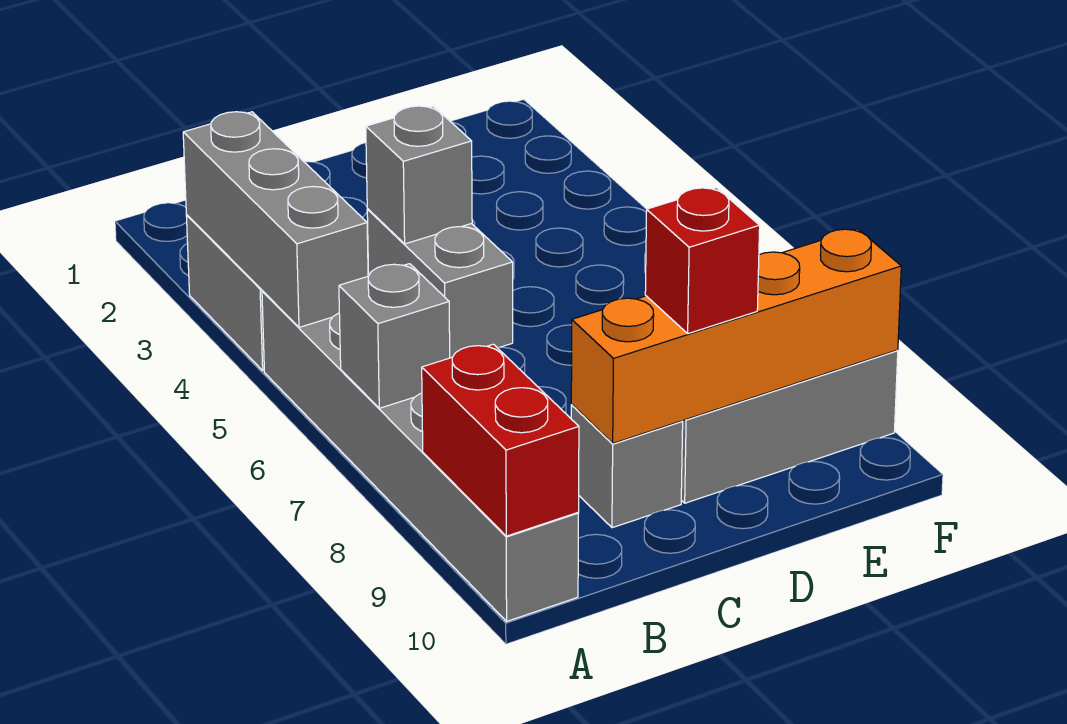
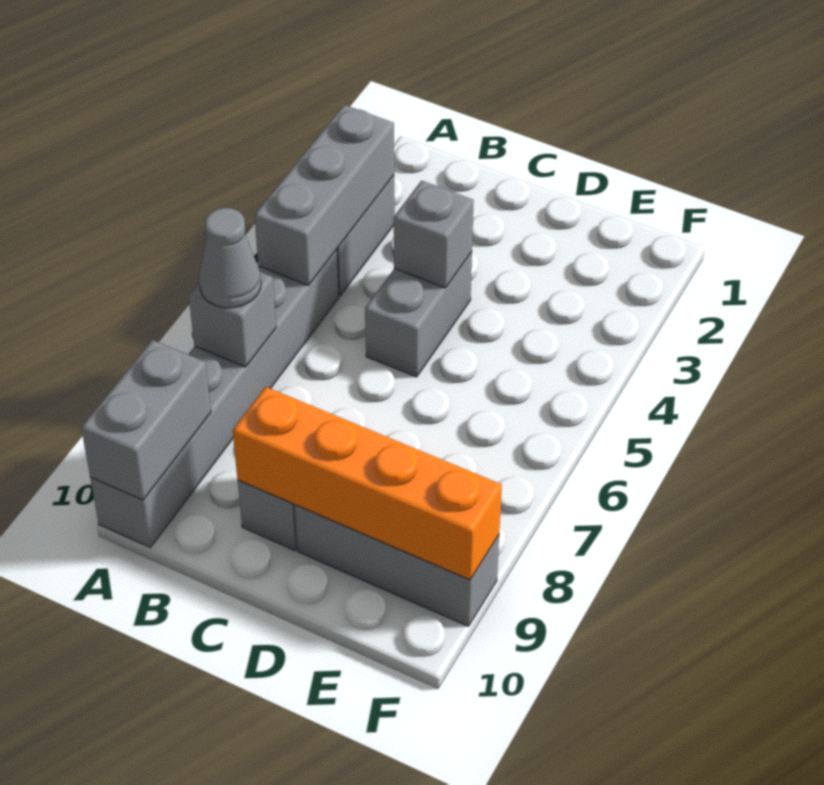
none -> grey 1x1 cone [199,208,261,308]
red 1x2 brick [422,344,579,536] -> grey 1x2 brick [81,340,211,500]
red 1x1 brick [645,188,760,334] -> none

